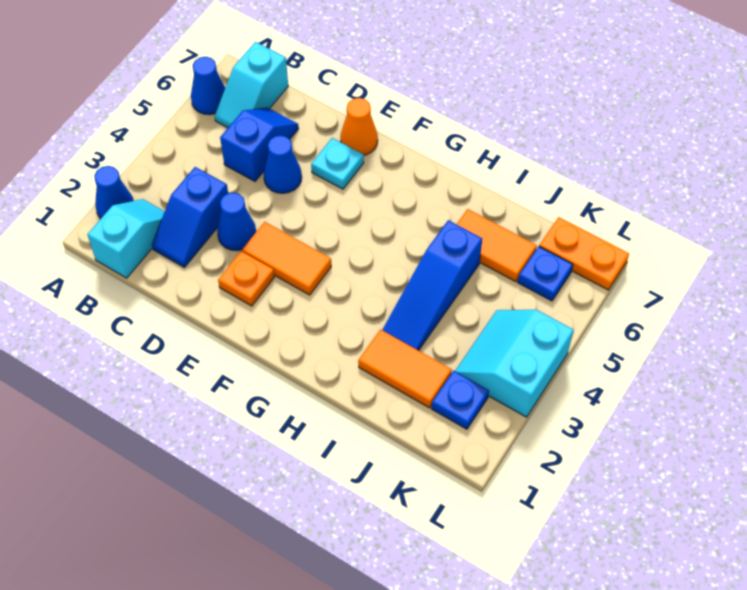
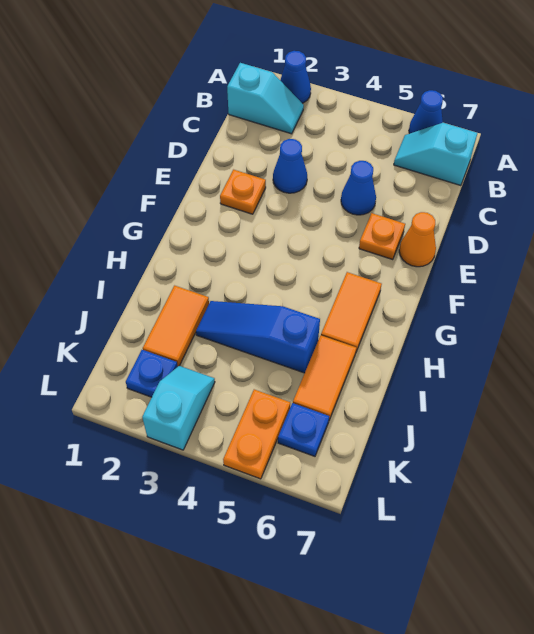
blue 1x2 slope [152,167,228,267] -> none
blue 1x2 slope [220,108,299,181] -> none
orange 1x2 tile [242,222,331,295] -> orange 1x2 tile moved to [321,272,382,351]
cyan 1x1 plate [311,138,364,189] -> orange 1x1 plate [359,213,405,260]
cyan 2x2 slope [455,310,574,417] -> cyan 1x2 slope [142,366,215,450]
orange 1x2 plate [539,217,629,290] -> orange 1x2 plate moved to [223,389,290,479]

